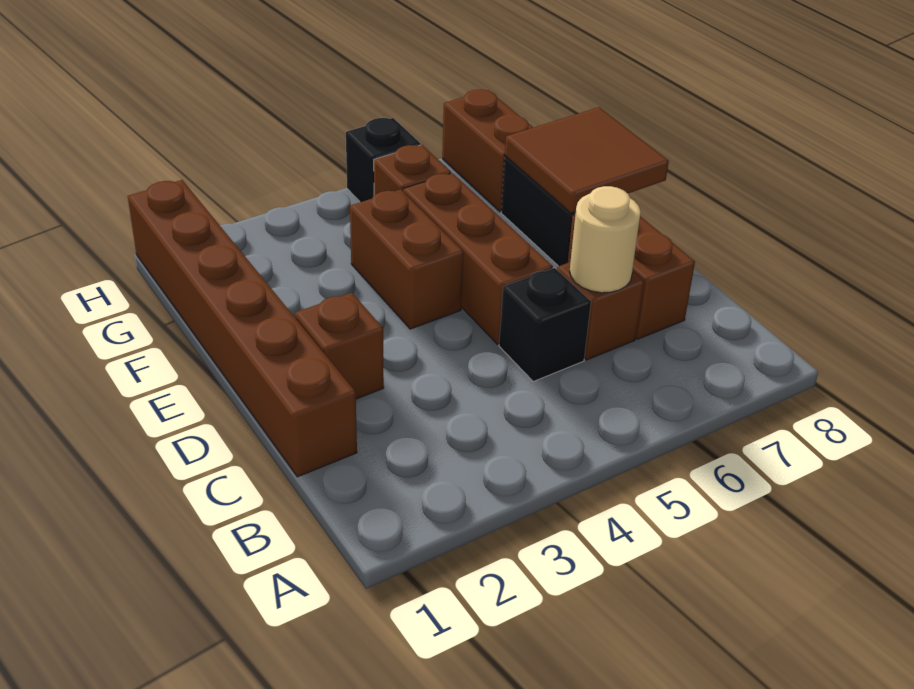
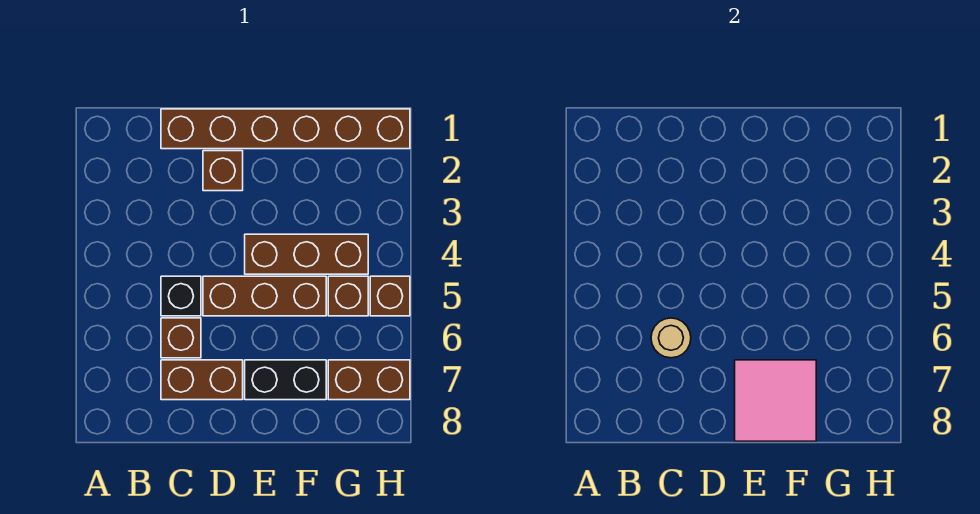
brown 1x2 brick [350,189,464,329] -> brown 1x3 brick [245,234,368,274]
brown 2x2 tile [505,107,669,213] -> pink 2x2 tile [735,360,816,441]
black 1x1 brick [346,118,421,202] -> brown 1x1 brick [370,276,410,316]

